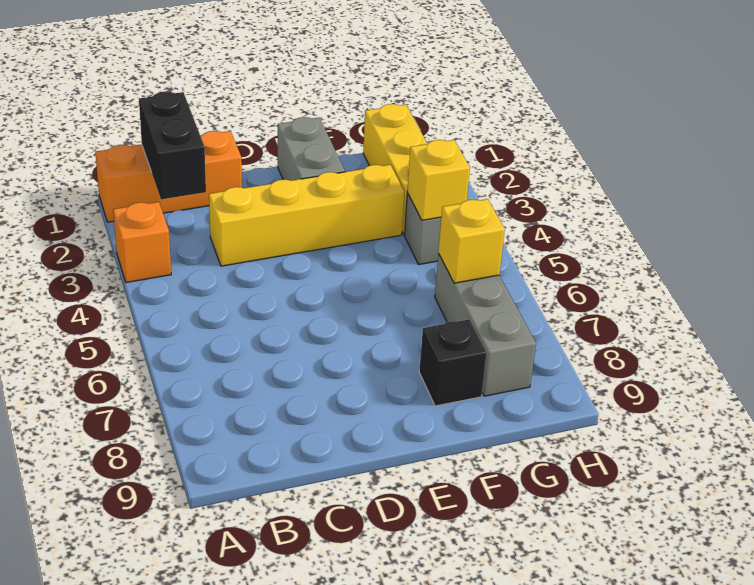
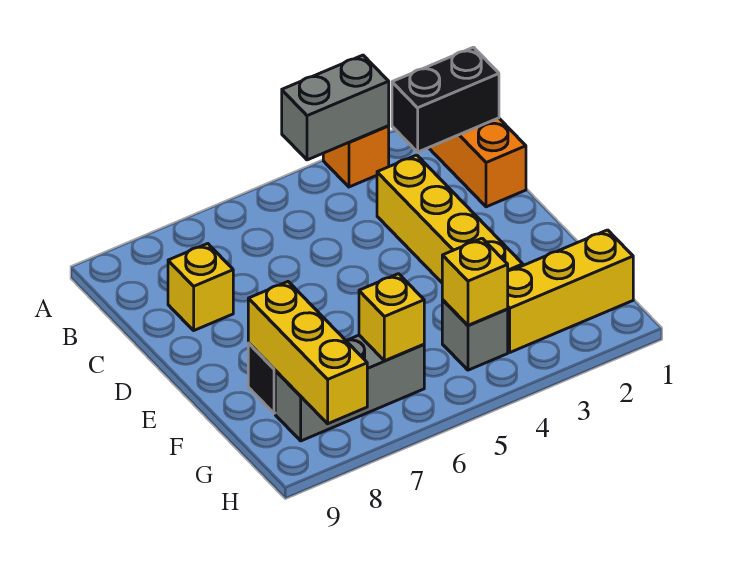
none -> yellow 1x1 brick [168,244,233,330]
grey 1x2 brick [278,117,345,181] -> grey 1x2 brick moved to [282,55,389,160]
none -> yellow 1x3 brick [248,282,367,424]

